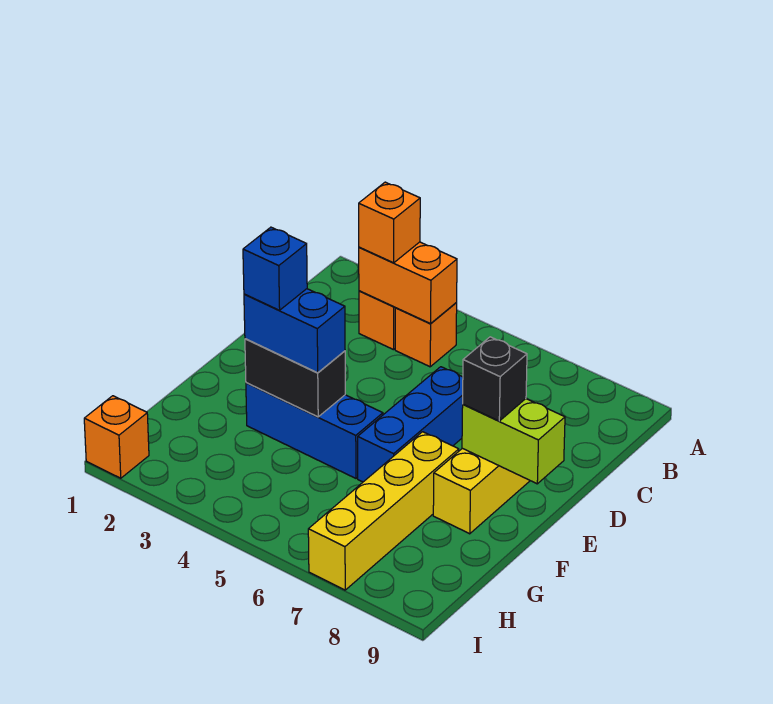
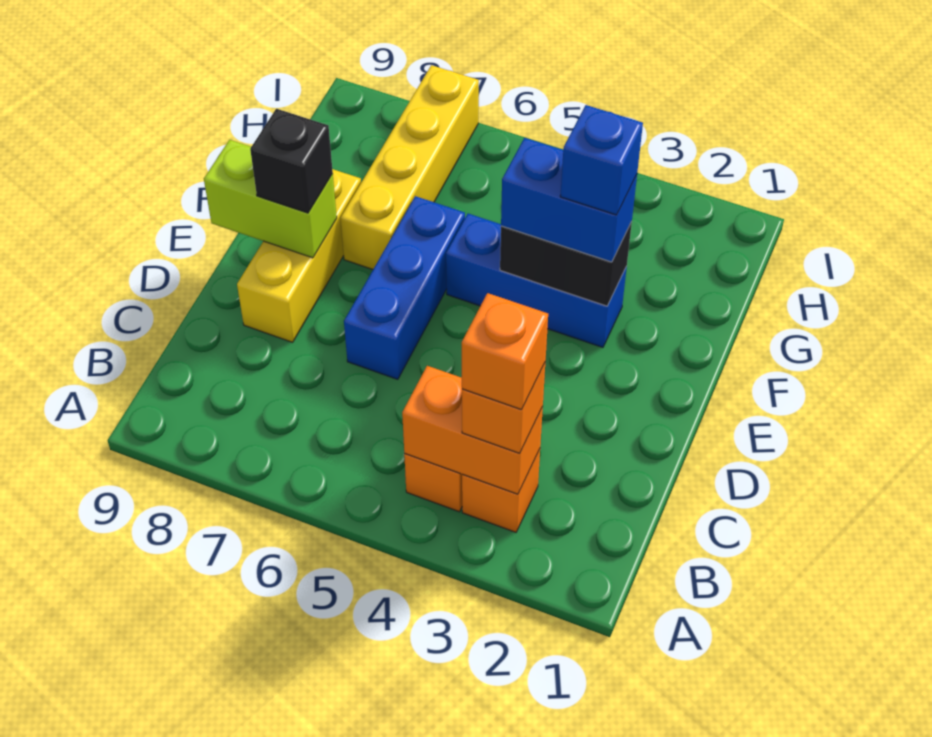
orange 1x1 brick [84,396,149,478] -> orange 1x1 brick moved to [462,293,548,410]

